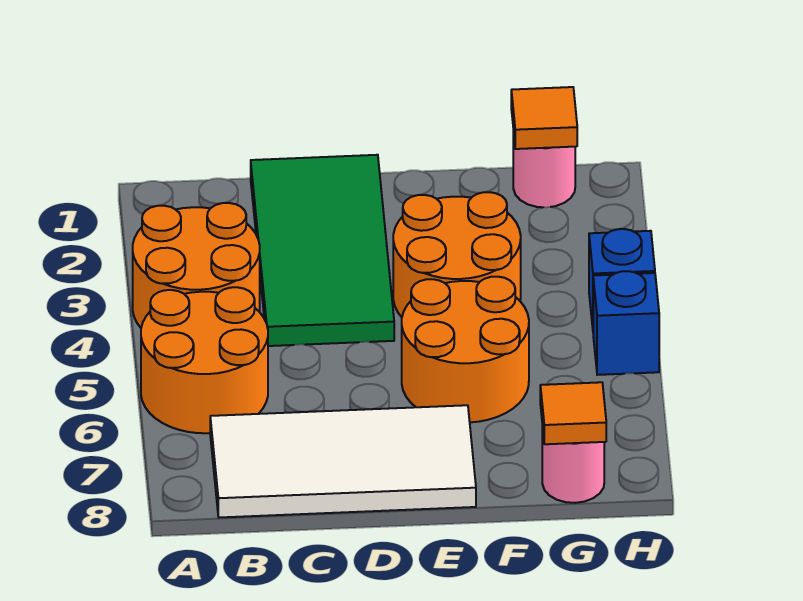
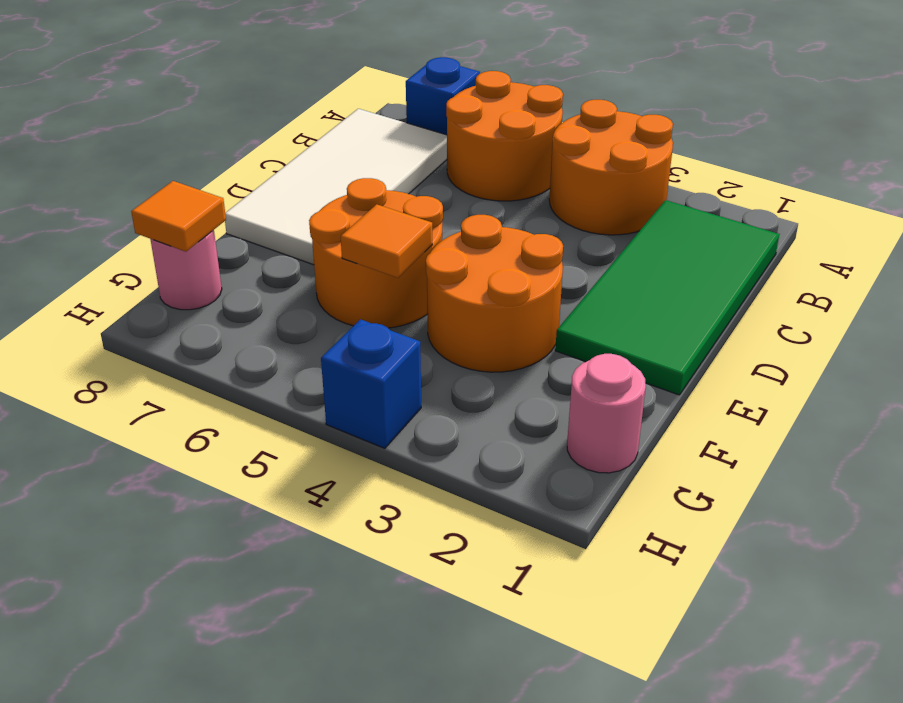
green 2x4 tile [251,155,394,346] -> green 2x4 tile turned to [555,200,779,395]
orange 1x1 tile [511,87,577,149] -> orange 1x1 tile moved to [341,204,432,278]
blue 1x1 brick [593,271,659,375] -> blue 1x1 brick moved to [406,57,480,135]

